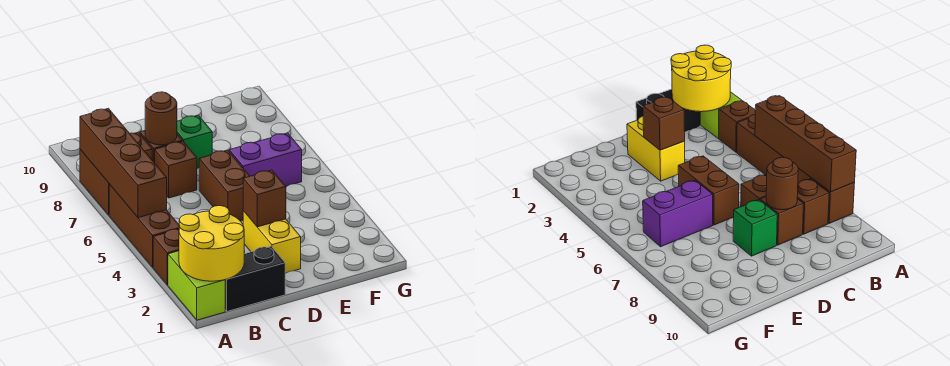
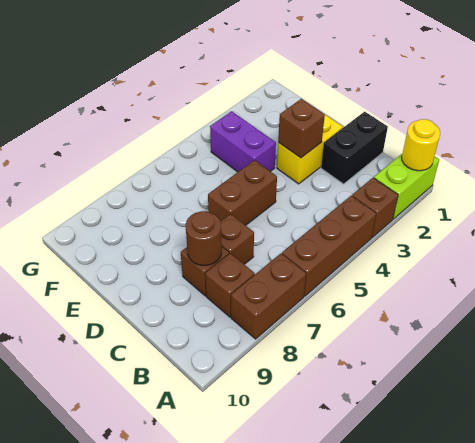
yellow 2x2 round brick [179,206,245,281] -> yellow 1x1 round brick [402,119,440,171]
brown 1x4 brick [80,108,167,218] -> none
black 1x2 brick [225,246,285,311] -> black 1x2 brick turned to [321,112,388,184]
green 1x1 brick [177,115,212,168] -> none
purple 1x2 brick [229,133,302,186] -> purple 1x2 brick moved to [210,111,276,172]

